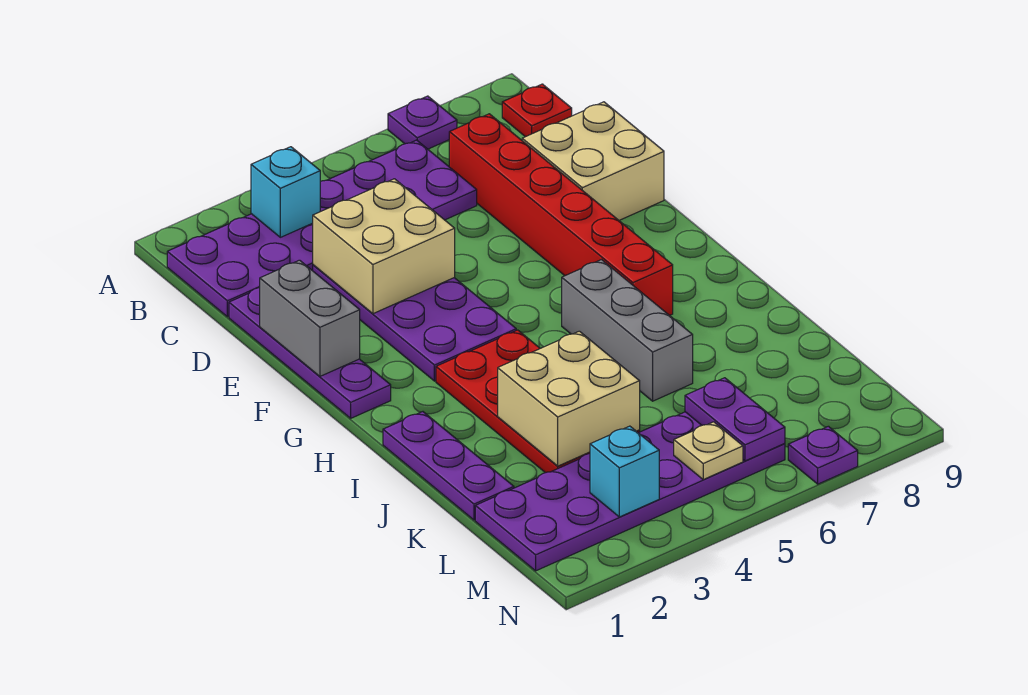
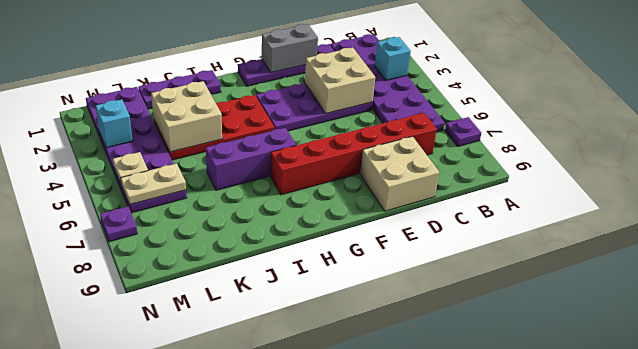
red 1x1 plate [502,84,572,137] -> none
grey 1x3 brick [562,260,693,401] -> purple 1x3 brick [206,128,296,190]
purple 1x2 plate [685,378,785,461] -> tan 1x2 plate [121,164,186,205]

